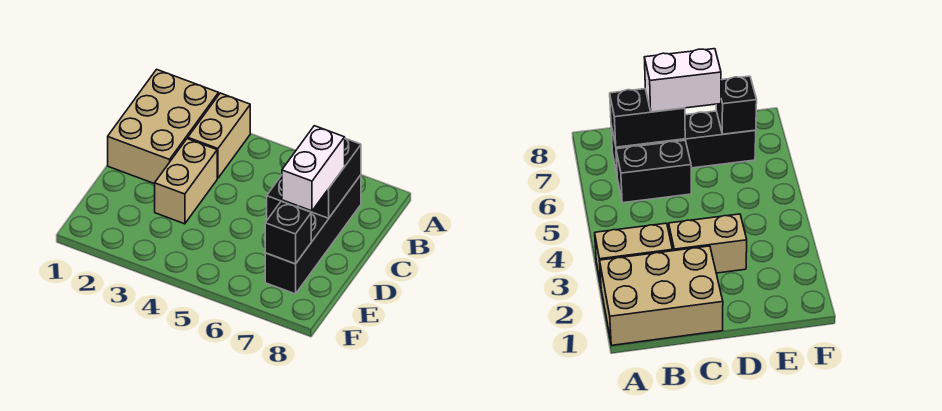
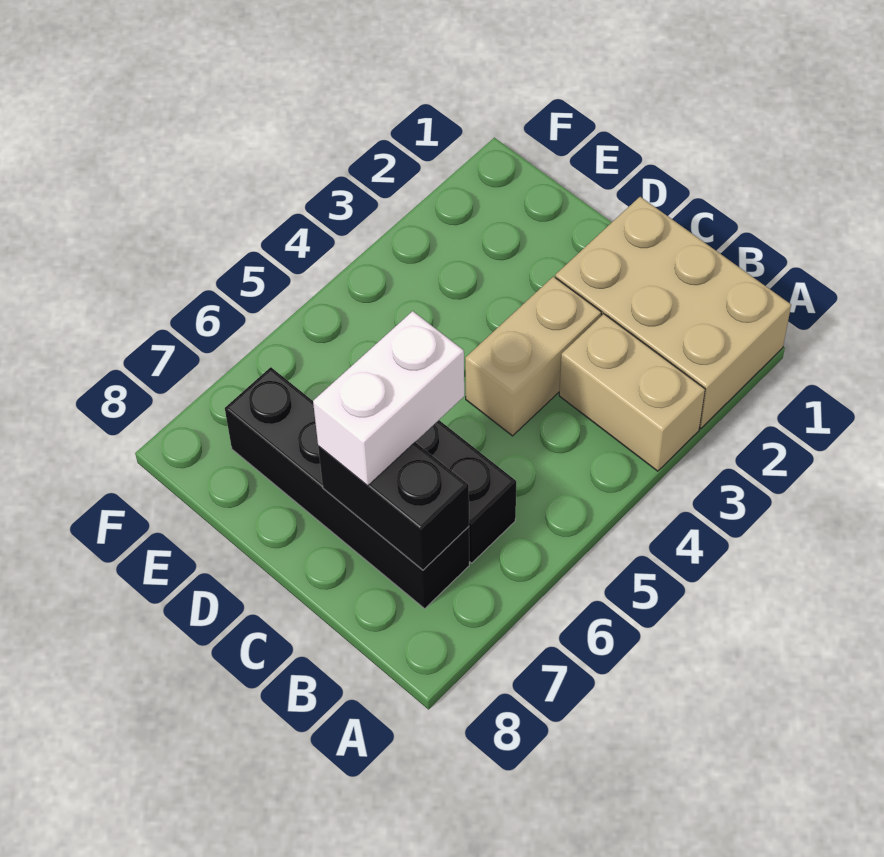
tan 1x2 brick [155,139,217,224] -> tan 1x2 brick turned to [465,276,601,436]
white 1x2 brick [282,126,345,211] -> white 1x2 brick turned to [313,311,464,486]
black 1x1 brick [265,201,311,264] -> none

